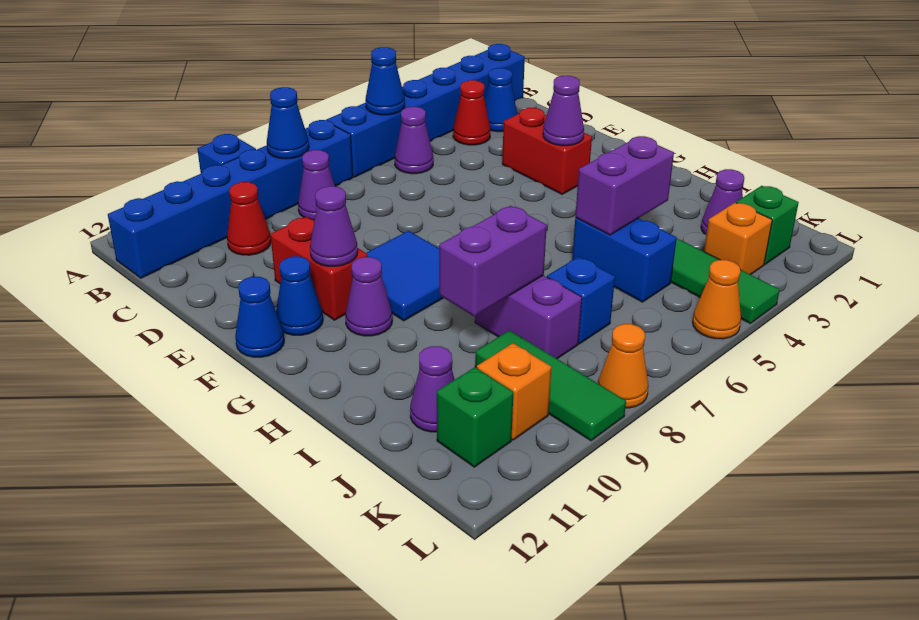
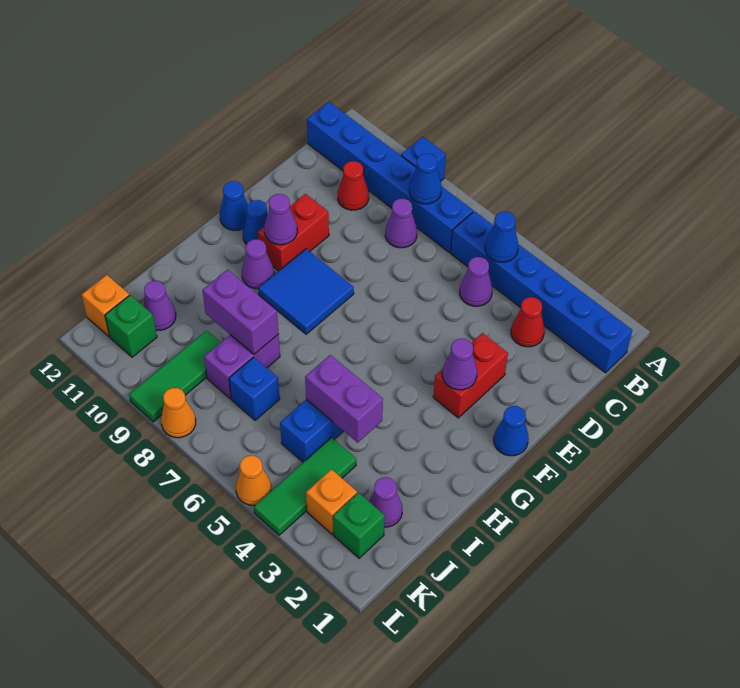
blue 1x1 cone [485,68,517,132] -> blue 1x1 cone moved to [494,406,529,456]
orange 1x1 brick [477,343,551,440] -> orange 1x1 brick moved to [81,275,129,336]

